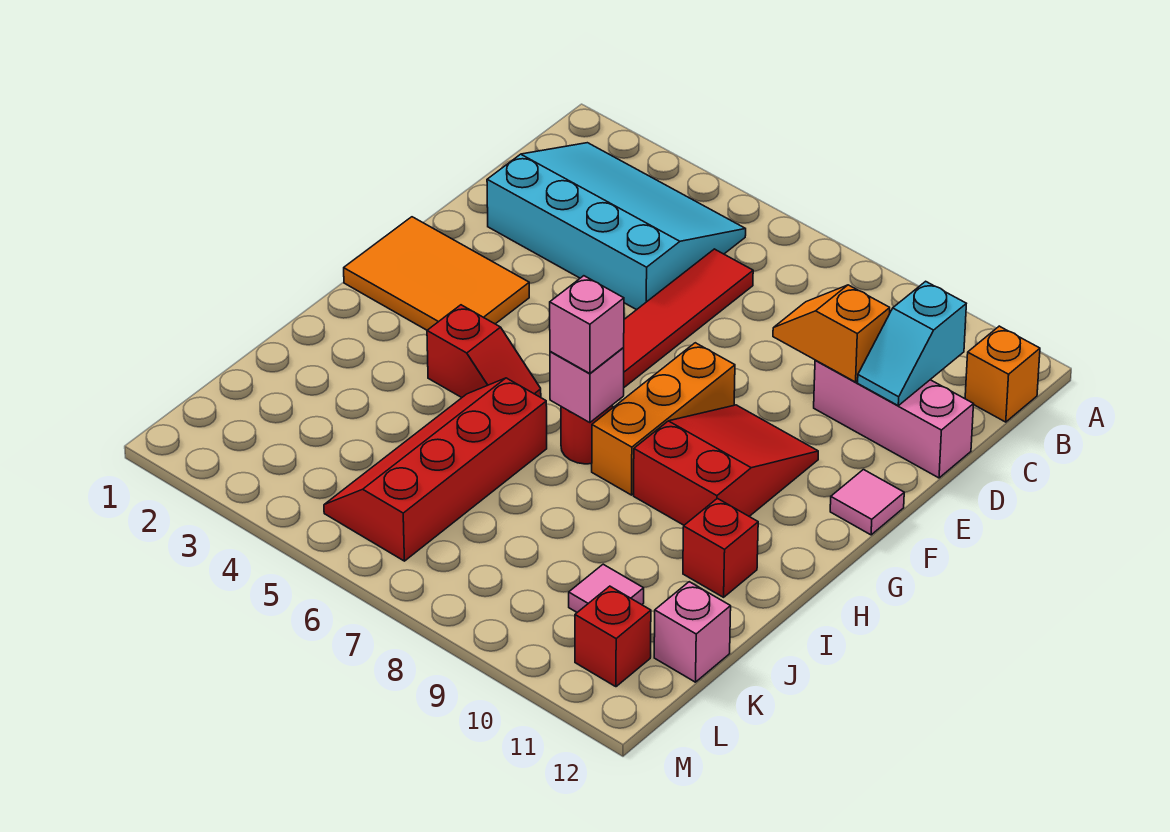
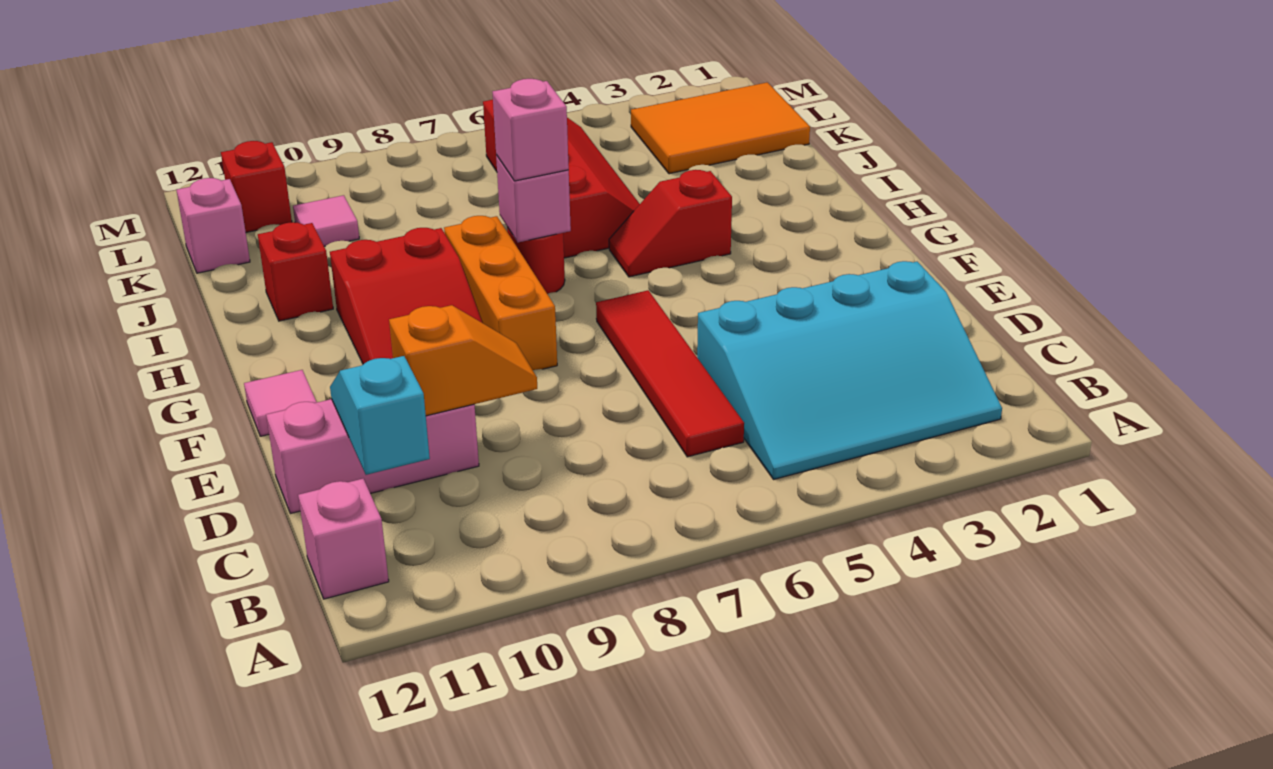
orange 1x1 brick [965,326,1040,422] -> pink 1x1 brick [298,479,389,599]
orange 2x3 tile [344,217,529,330] -> orange 2x3 tile moved to [631,82,810,174]

